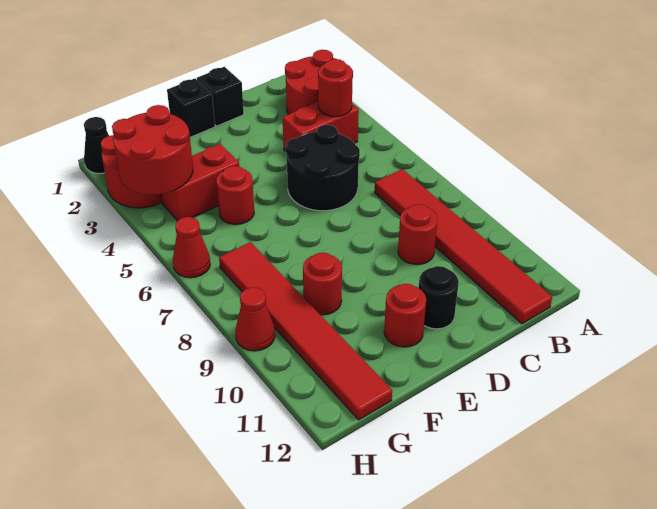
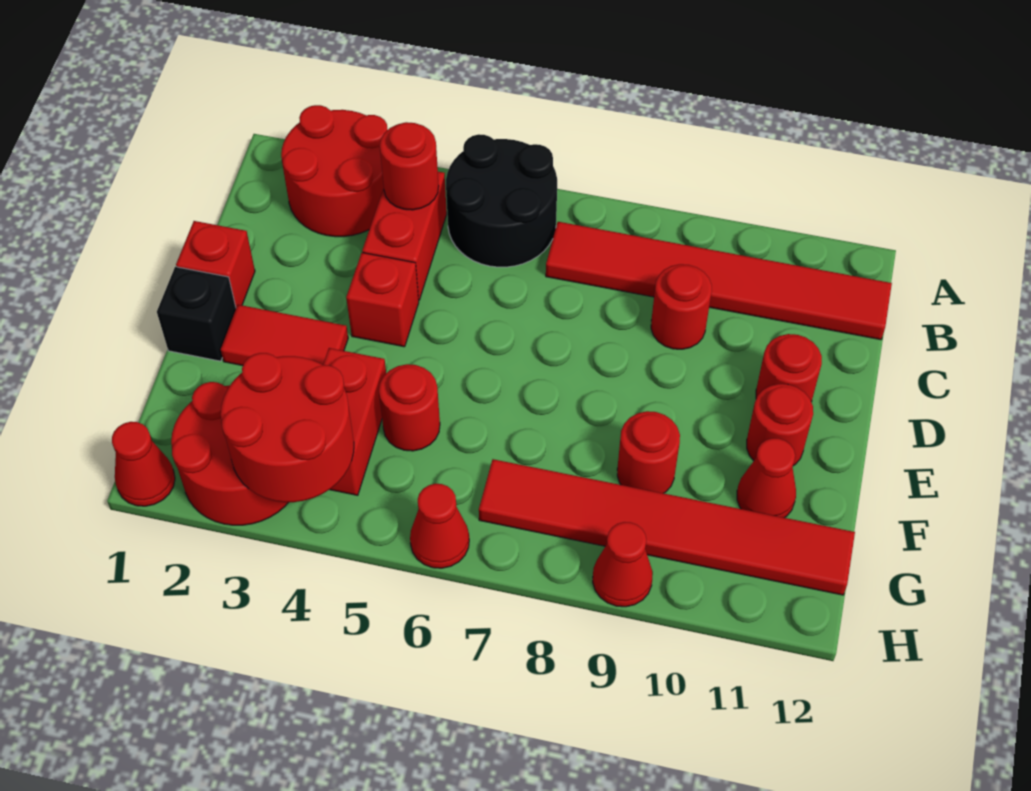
black 2x2 round brick [286,125,360,211] -> black 2x2 round brick moved to [446,134,557,267]
black 1x1 brick [197,67,244,126] -> red 1x1 brick [176,221,255,307]
none -> red 1x1 brick [346,253,419,347]
black 1x1 round brick [418,266,459,329] -> red 1x1 round brick [756,334,822,402]
none -> red 1x2 tile [221,305,348,366]
none -> red 1x1 cone [737,438,796,518]
black 1x1 cone [84,117,109,174] -> red 1x1 cone [112,422,175,506]

